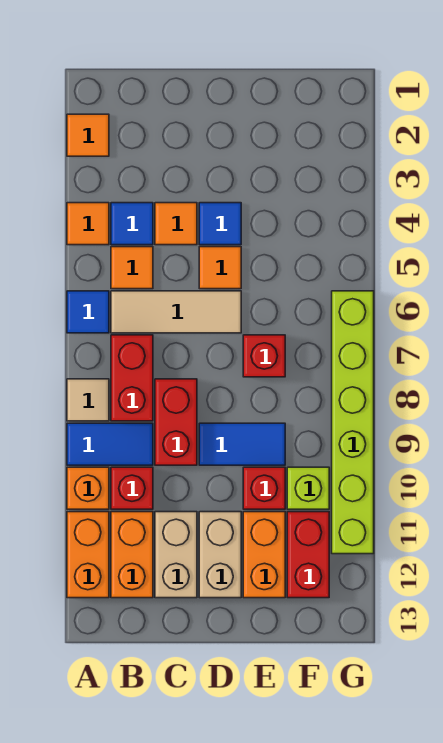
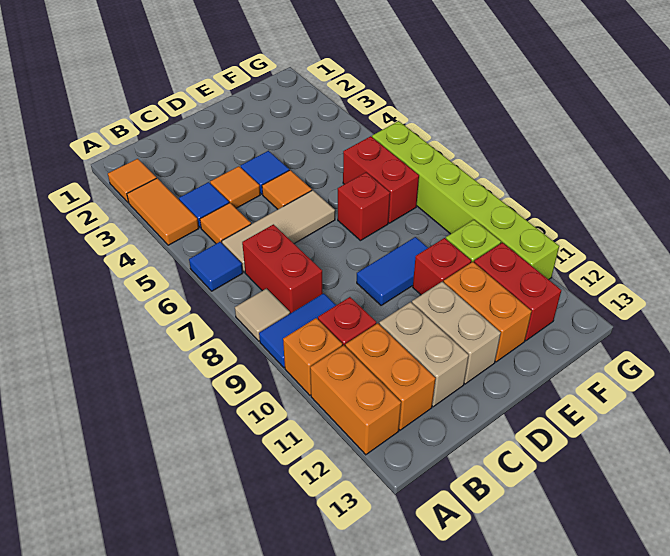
orange 1x1 tile [67,203,109,245] -> orange 1x2 tile [127,178,199,245]
red 1x2 brick [155,379,197,465] -> red 1x2 brick moved to [343,136,419,223]

